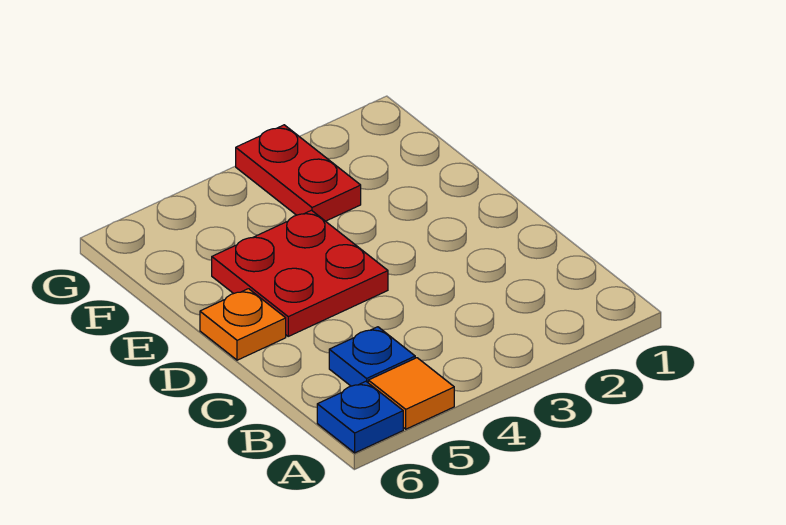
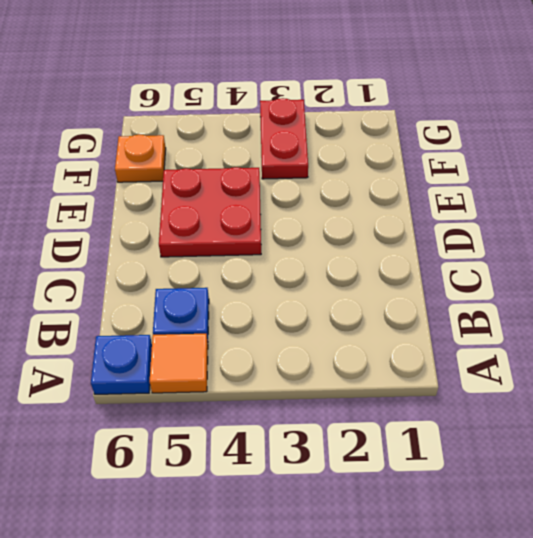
orange 1x1 plate [200,289,286,360] -> orange 1x1 plate moved to [115,134,166,182]

